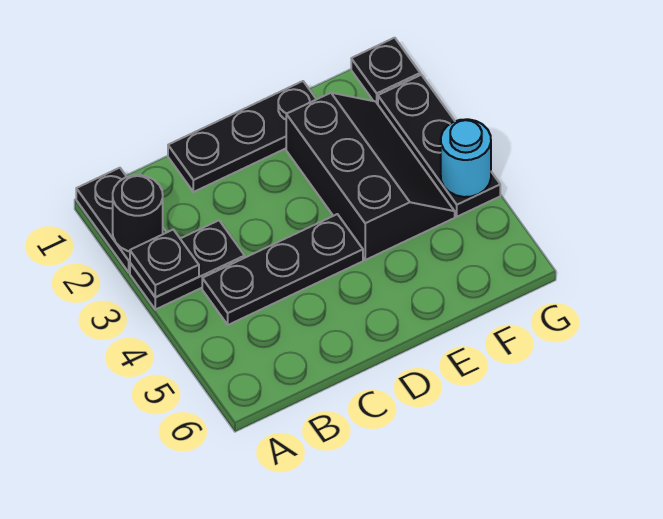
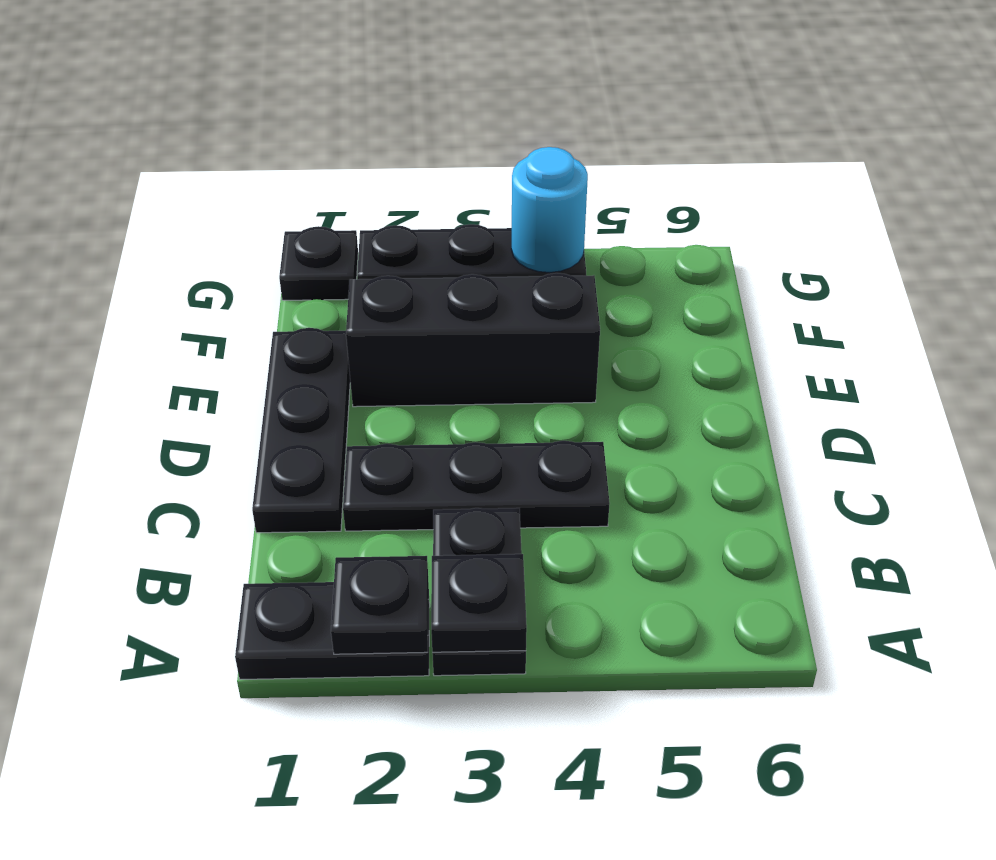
black 1x1 round brick [113,175,163,251] -> black 1x1 plate [331,556,428,654]
black 1x3 plate [202,214,363,325] -> black 1x3 plate turned to [343,441,610,531]

